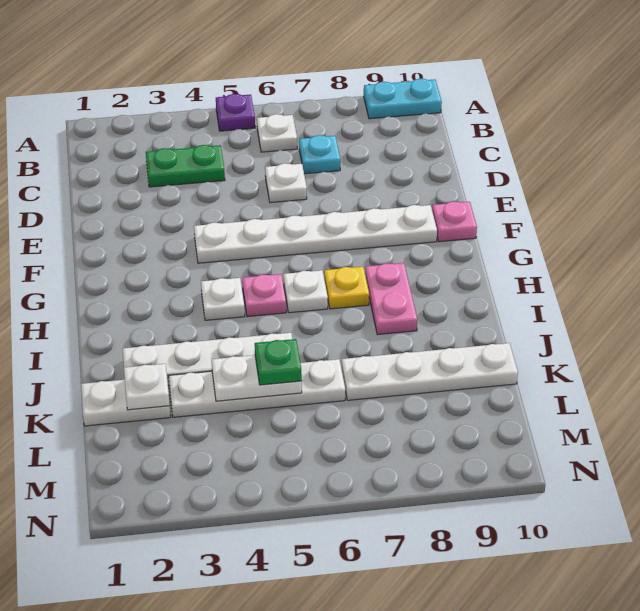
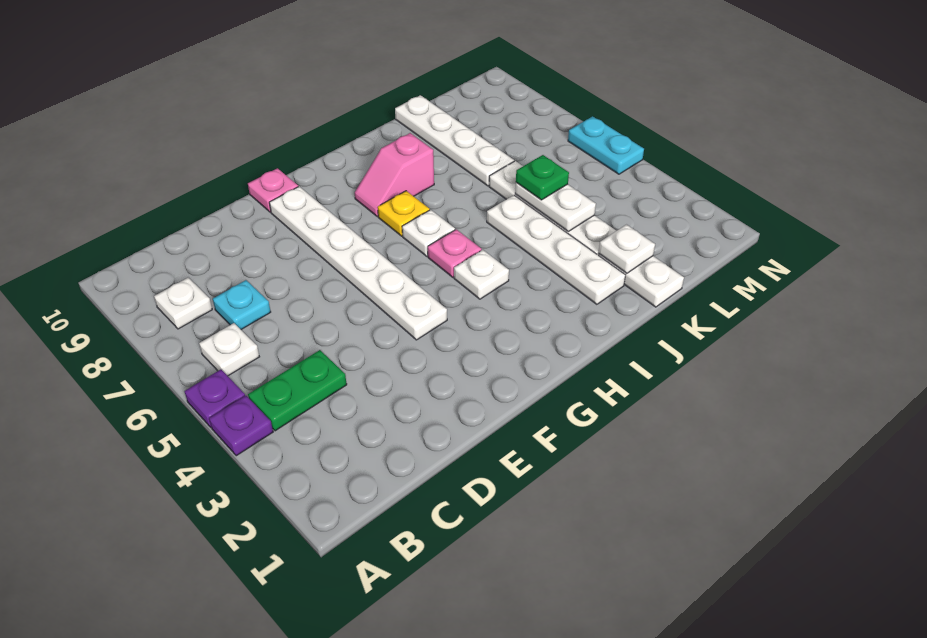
none -> purple 1x1 plate [209,396,273,456]
cyan 1x2 plate [364,79,442,119] -> cyan 1x2 plate moved to [568,116,644,174]
green 1x2 plate [146,145,225,187] -> green 1x2 plate turned to [248,350,347,431]
white 1x1 plate [265,163,307,203] -> white 1x1 plate moved to [154,278,212,329]
pink 1x2 plate [365,263,417,335] -> pink 1x2 slope [355,133,434,217]

